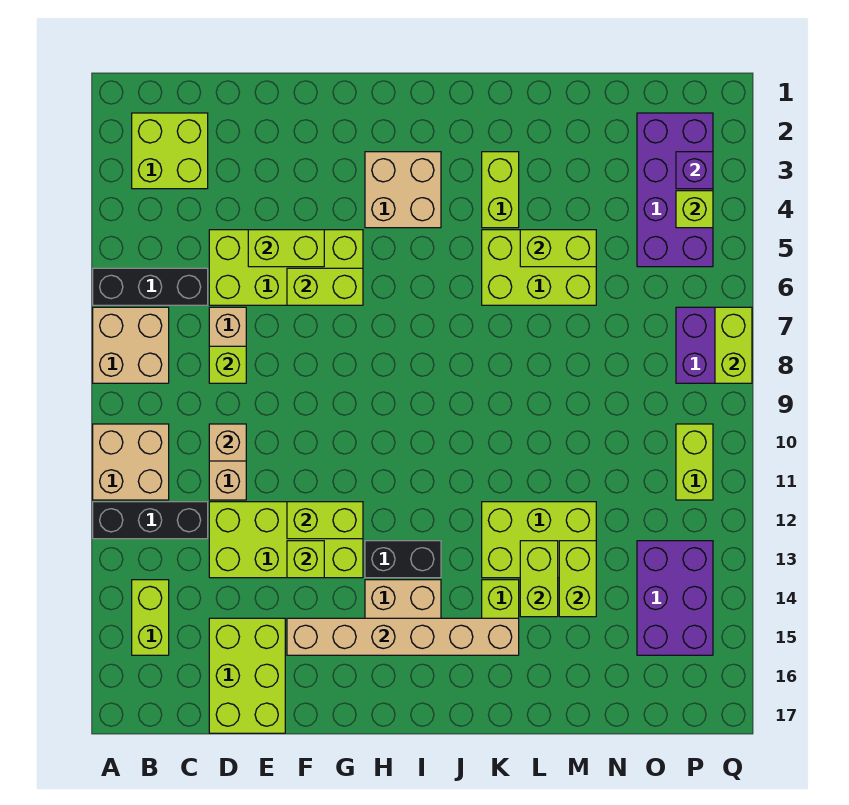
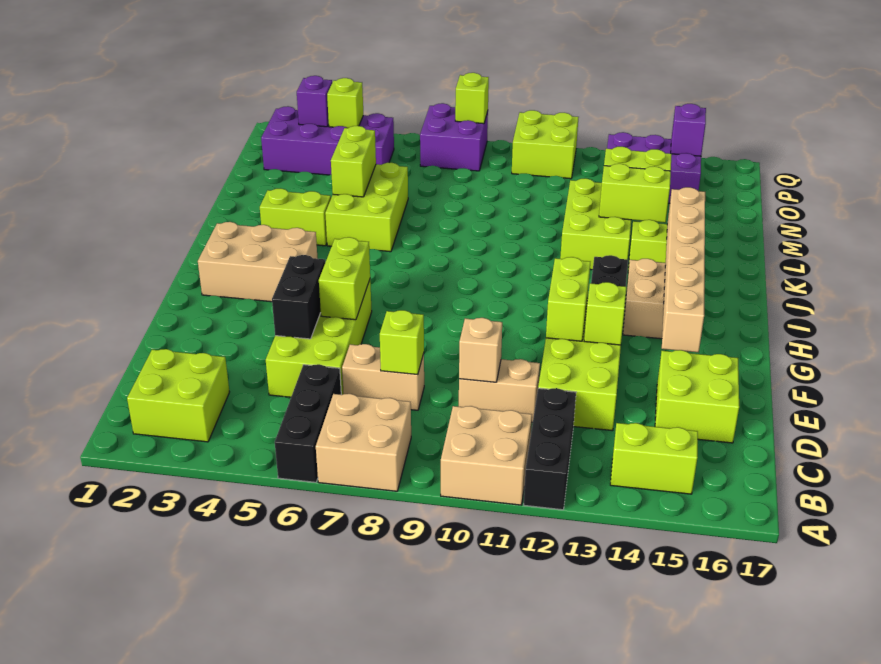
lime 2x3 brick [209,618,285,733] -> lime 2x2 brick [655,350,739,443]
lime 1x2 brick [248,230,324,267] -> black 1x2 brick [272,255,325,339]
tan 2x2 brick [365,152,441,228] -> tan 2x3 brick [198,222,318,302]
lime 1x2 brick [676,424,713,500] -> lime 2x2 brick [512,110,578,179]
none -> purple 1x1 brick [671,104,706,156]
lime 1x2 brick [715,307,752,383] -> lime 1x1 brick [455,73,489,124]

